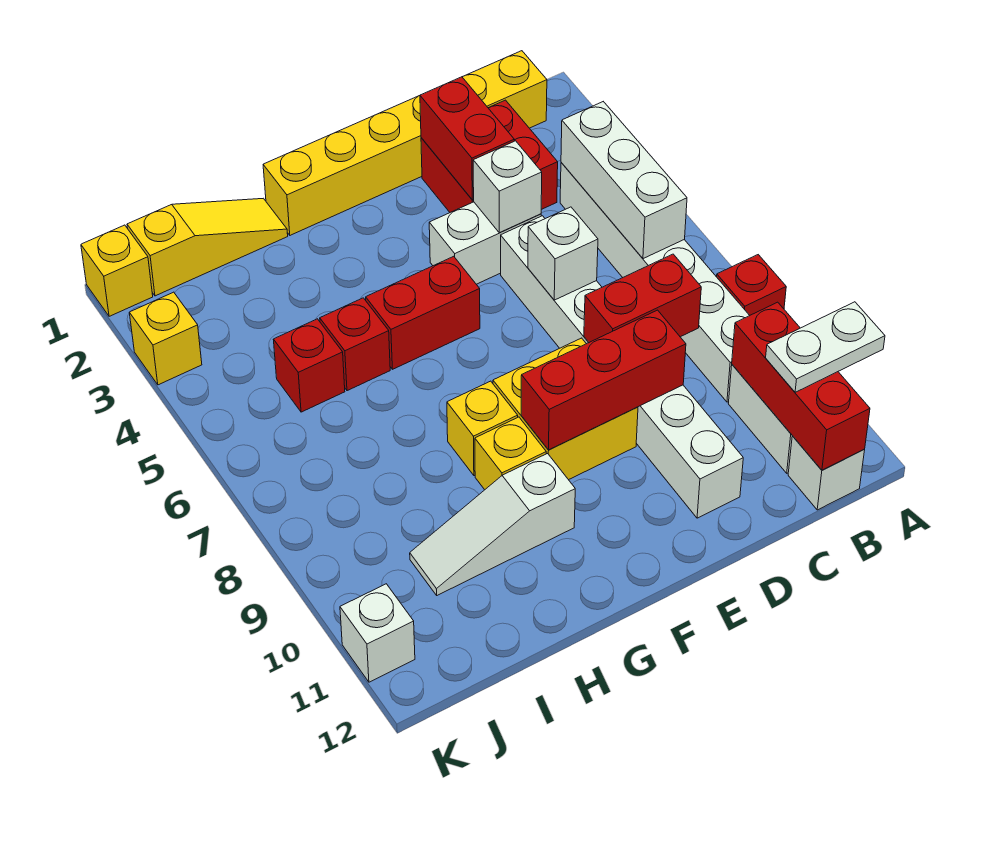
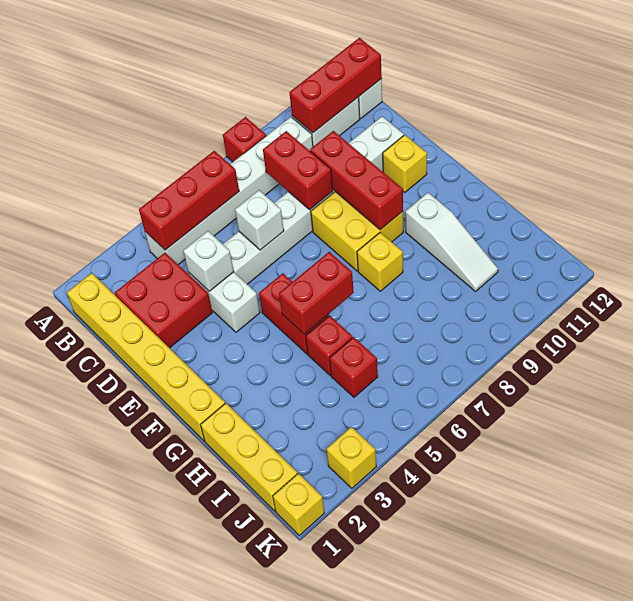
white 1x2 plate [766,302,885,392] -> none
white 1x3 brick [561,102,687,259] -> red 1x3 brick [139,151,239,250]
red 1x2 brick [420,77,514,200] -> red 1x2 brick moved to [279,252,354,334]
yellow 1x1 brick [475,417,546,490] -> yellow 1x1 brick moved to [383,135,427,192]
yellow 1x3 slope [127,198,288,296] -> yellow 1x3 brick [201,403,298,511]
white 1x1 brick [340,584,415,682] -> none

